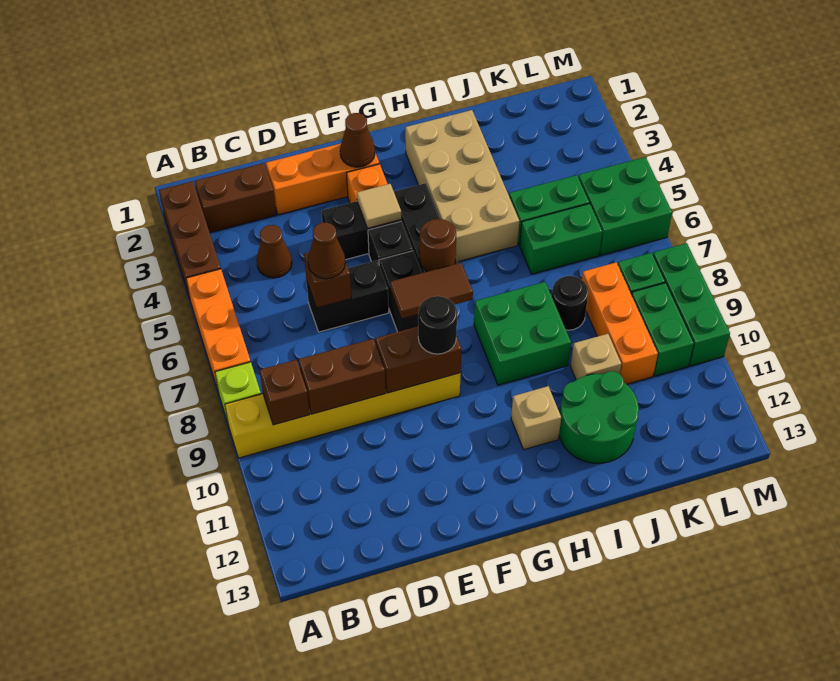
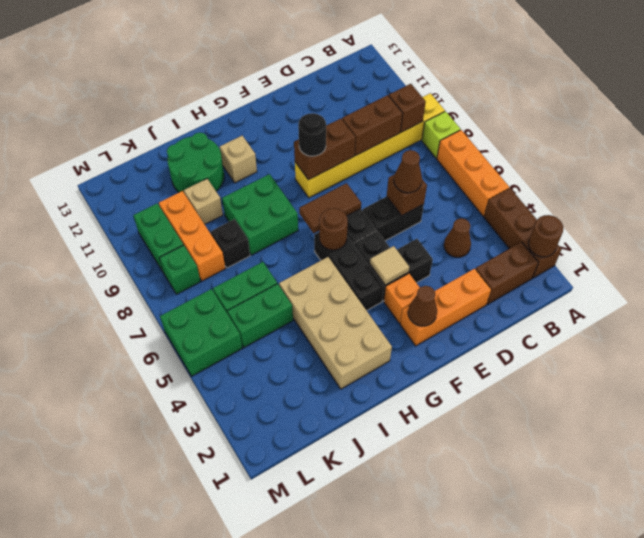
none -> brown 1x1 round brick [528,215,563,257]
black 1x1 round brick [552,276,589,330] -> black 1x1 brick [211,219,250,268]
green 1x3 brick [653,243,730,366] -> none

